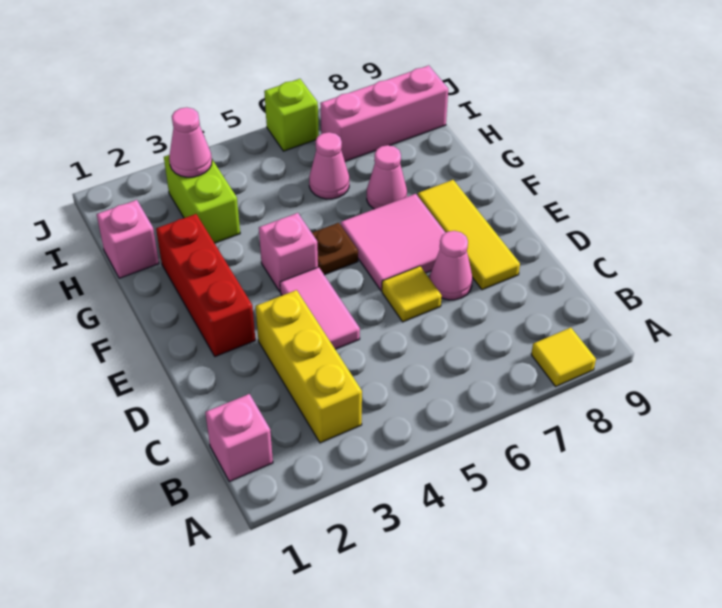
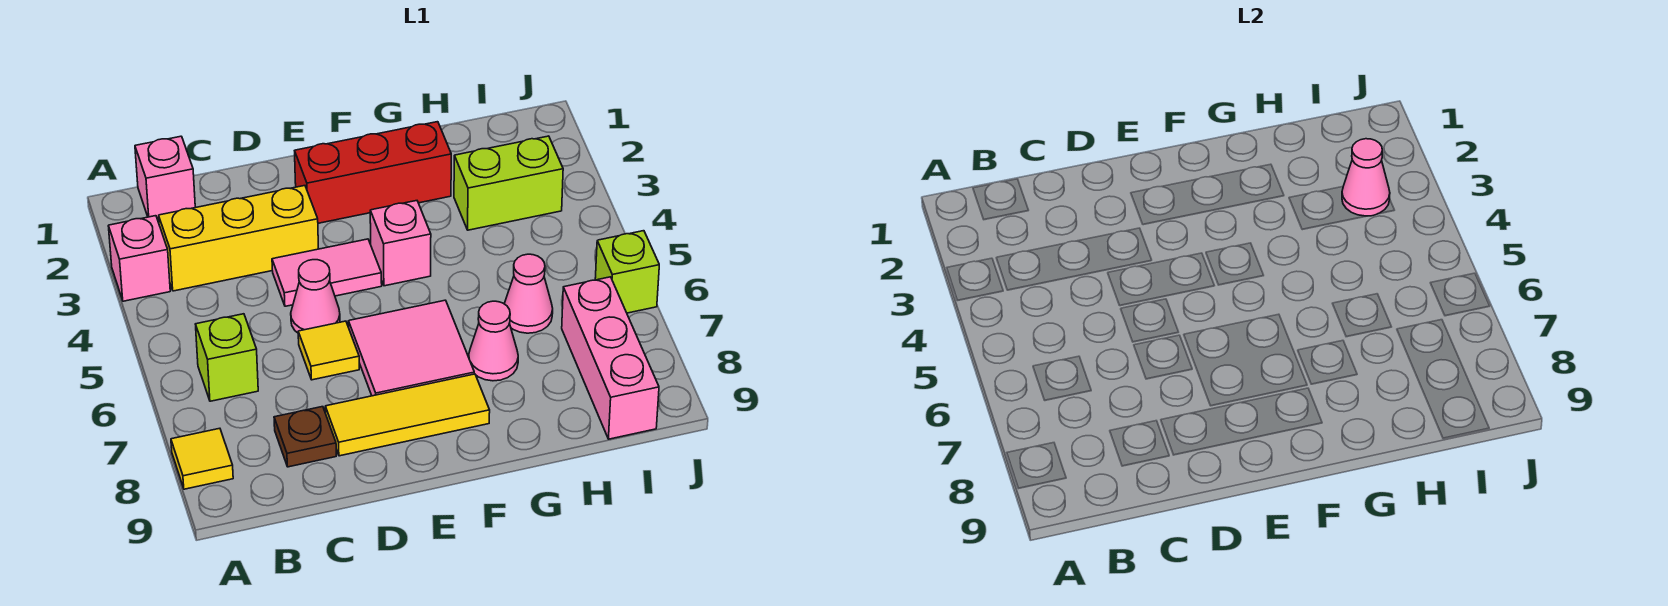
none -> lime 1x1 brick [196,314,258,401]
pink 1x1 cone [429,231,473,300] -> pink 1x1 cone moved to [291,260,340,333]
brown 1x1 plate [312,223,358,275] -> brown 1x1 plate moved to [274,407,336,467]
pink 1x1 brick [97,200,159,278] -> pink 1x1 brick moved to [108,216,170,301]

